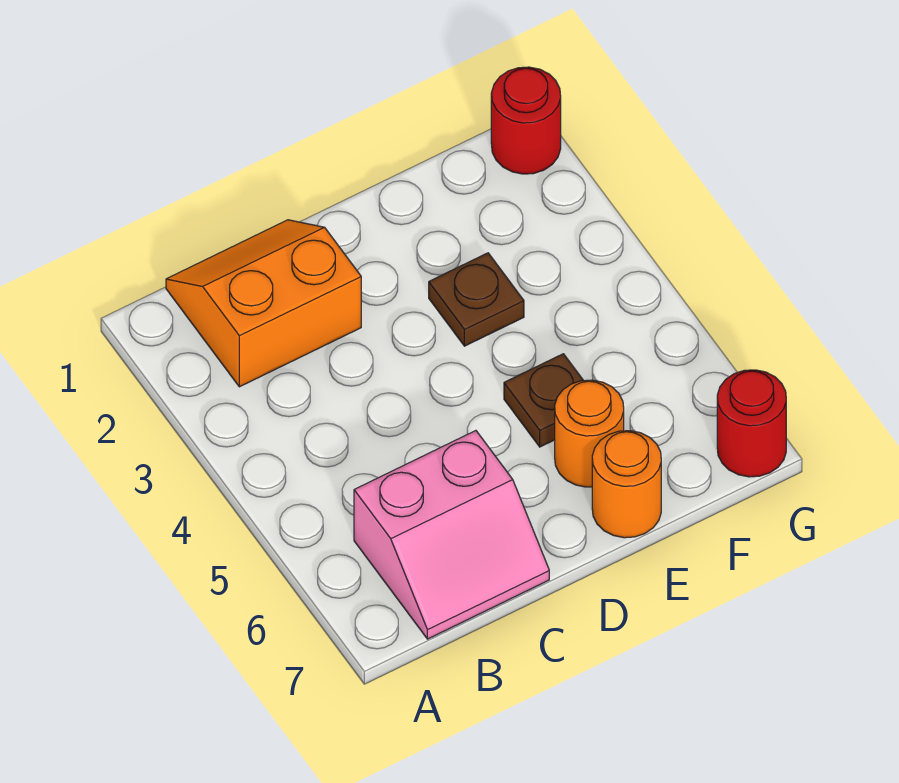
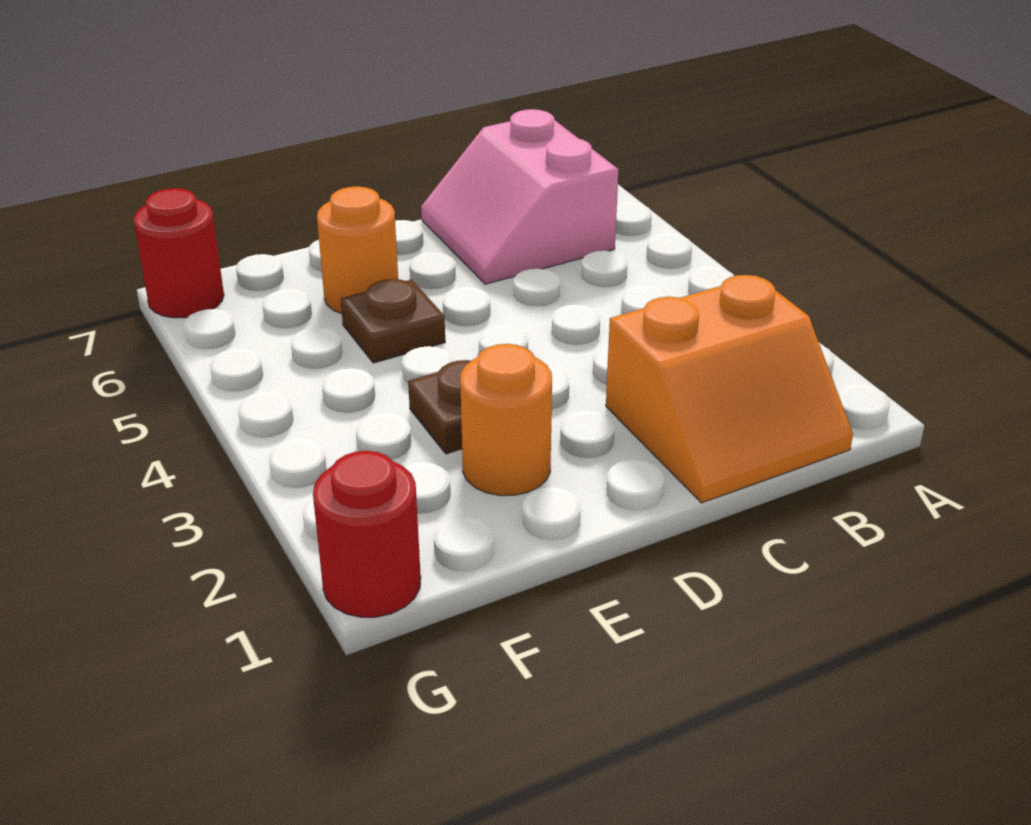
pink 2x2 slope [354,431,549,639] -> pink 2x2 slope turned to [421,109,619,284]
orange 1x1 round brick [592,431,661,538] -> orange 1x1 round brick moved to [460,344,552,496]

